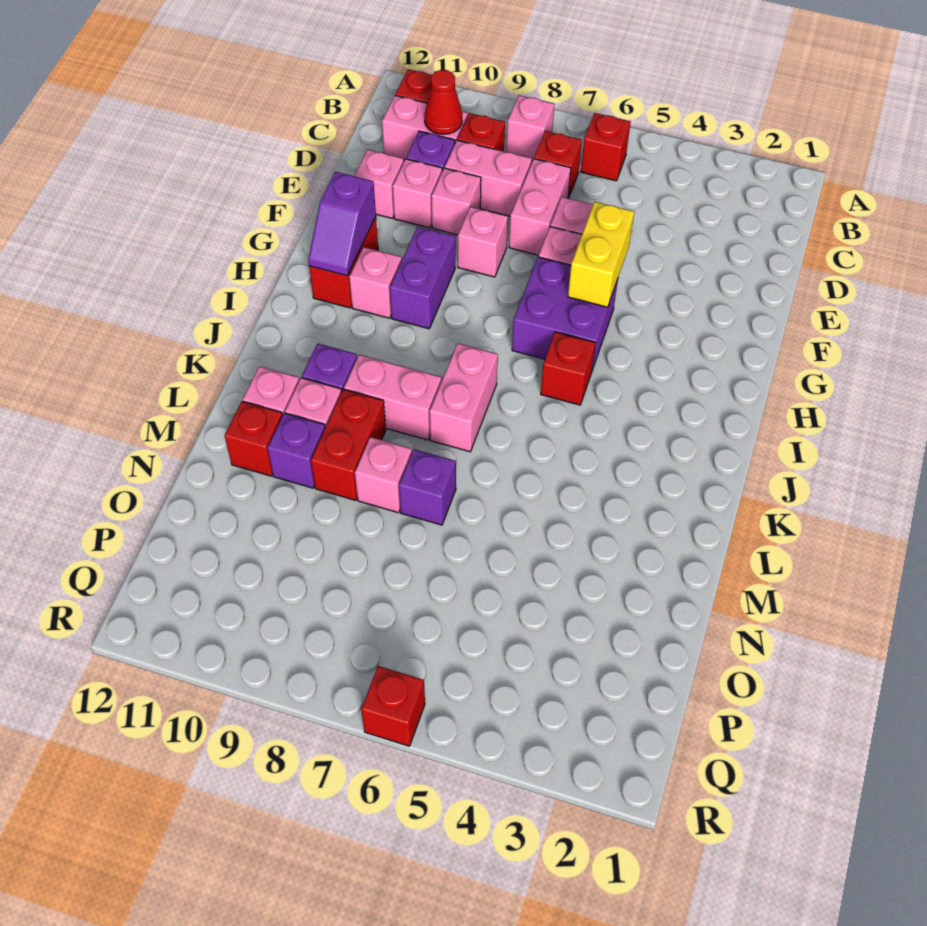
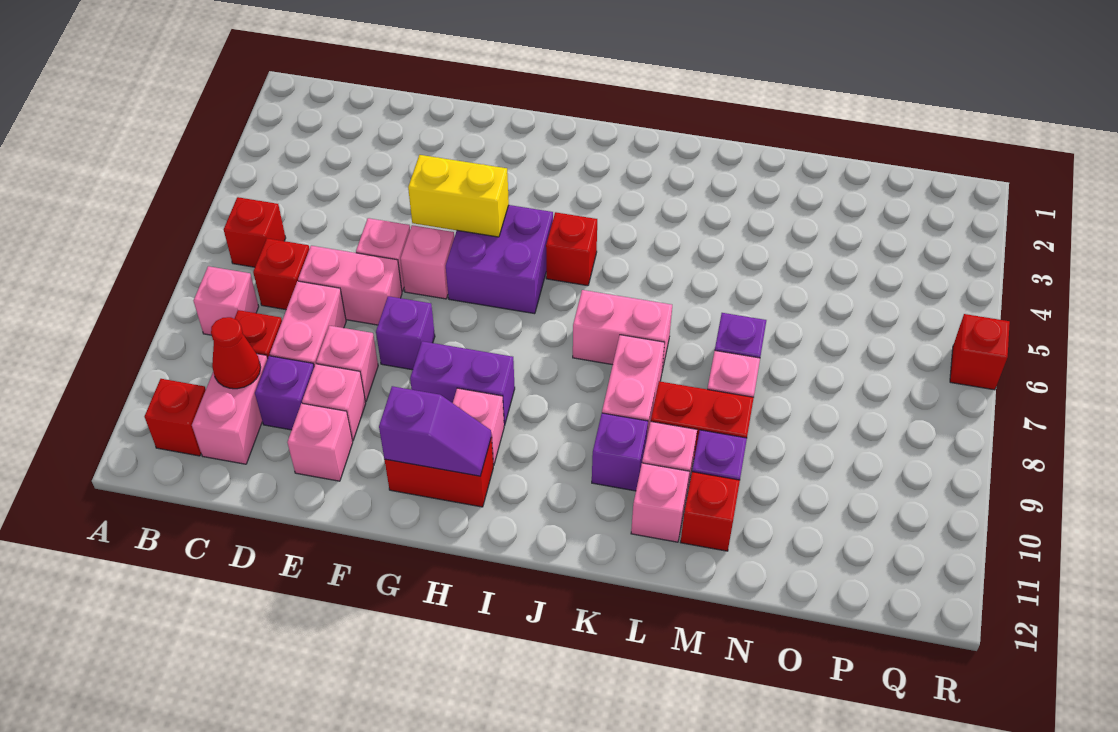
pink 1x1 brick [458,207,508,277] -> purple 1x1 brick [376,296,435,370]

